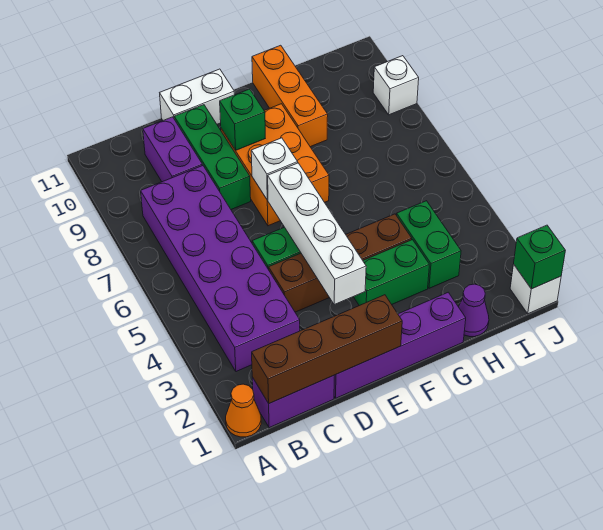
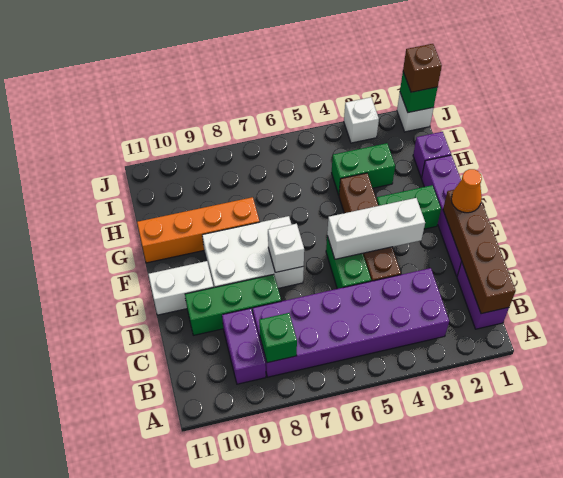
orange 1x1 cone [226,384,261,437] -> orange 1x1 cone moved to [451,169,482,213]
purple 1x2 brick [143,117,202,182] -> purple 1x2 brick turned to [222,308,266,384]
white 1x2 brick [160,69,235,124] -> white 1x2 brick turned to [148,261,214,315]
white 1x4 brick [268,163,366,305] -> white 1x3 brick [327,198,425,259]
orange 2x3 brick [221,104,329,226] -> white 2x3 brick [202,216,304,288]
green 1x1 brick [220,89,265,150] -> green 1x1 brick moved to [259,313,297,363]
green 1x2 brick [354,240,429,306] -> green 1x2 brick turned to [376,185,441,229]
orange 1x3 brick [252,45,328,147] -> orange 1x4 brick [137,197,259,263]
purple 1x1 cone [459,284,489,337] -> purple 1x1 brick [413,132,451,178]
none -> brown 1x1 brick [403,44,442,92]
white 1x1 brick [373,56,419,115] -> white 1x1 brick moved to [344,97,379,143]

